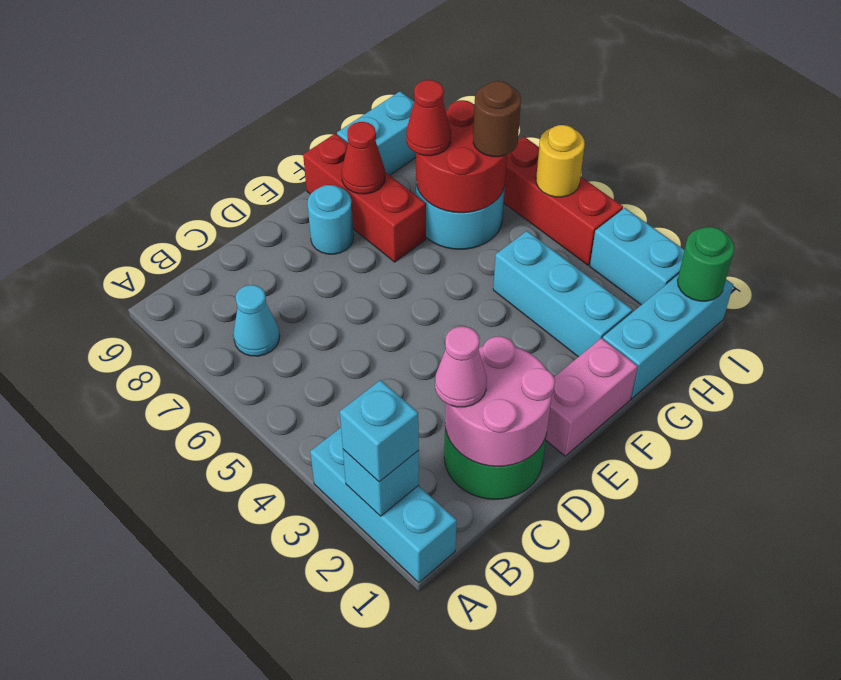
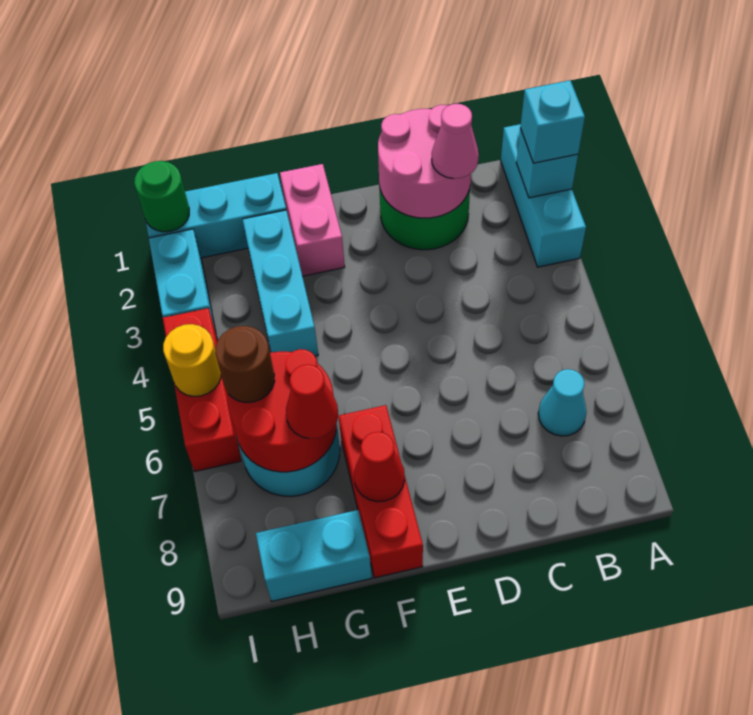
pink 1x2 brick [546,338,638,456] -> pink 1x2 brick turned to [280,164,345,276]
cyan 1x1 round brick [307,185,354,254] -> none

